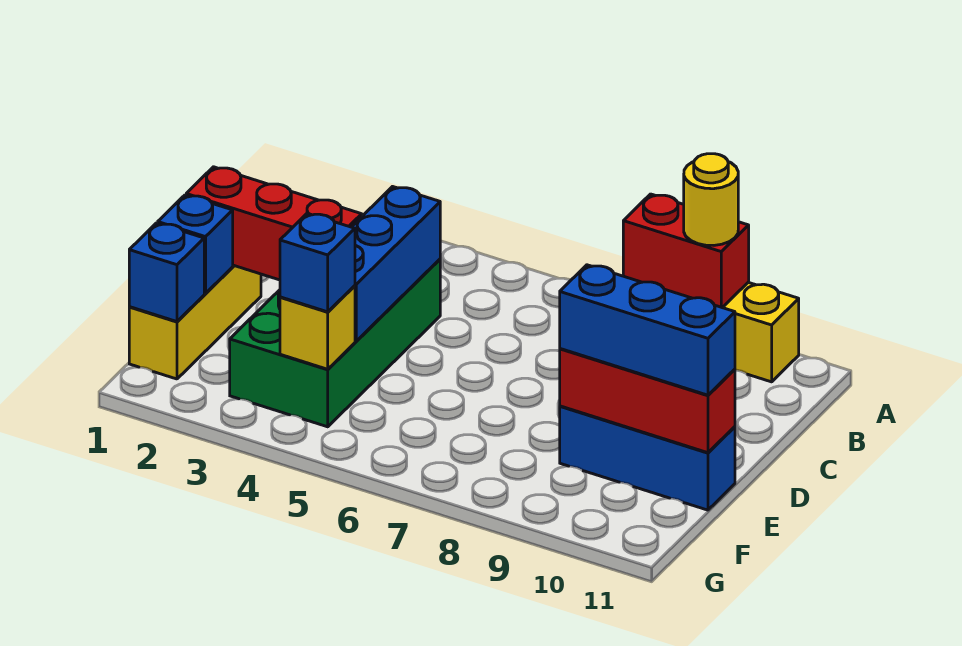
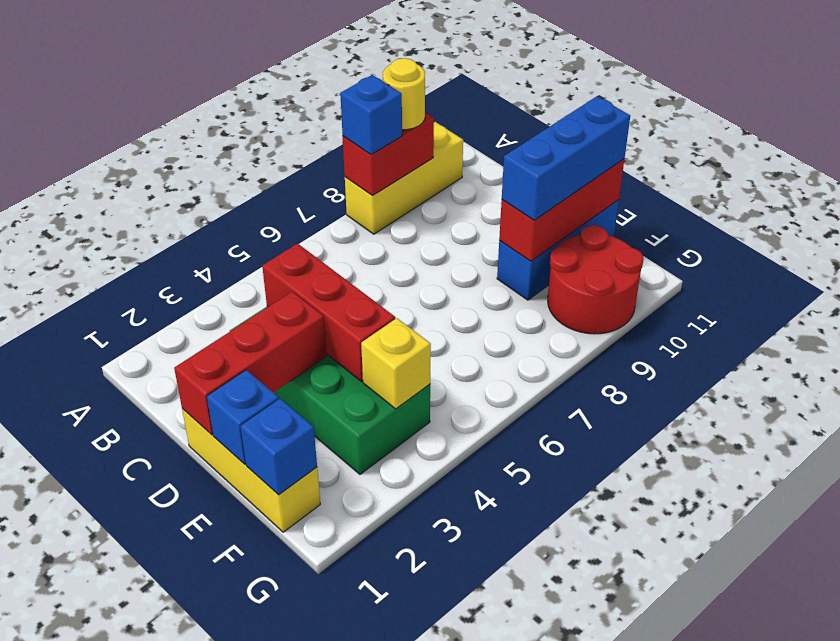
blue 1x3 brick [352,187,440,341] -> red 1x3 brick [262,244,395,381]
blue 1x1 brick [280,213,355,312] -> blue 1x1 brick moved to [340,75,402,155]
none -> red 2x2 round brick [548,225,644,334]

